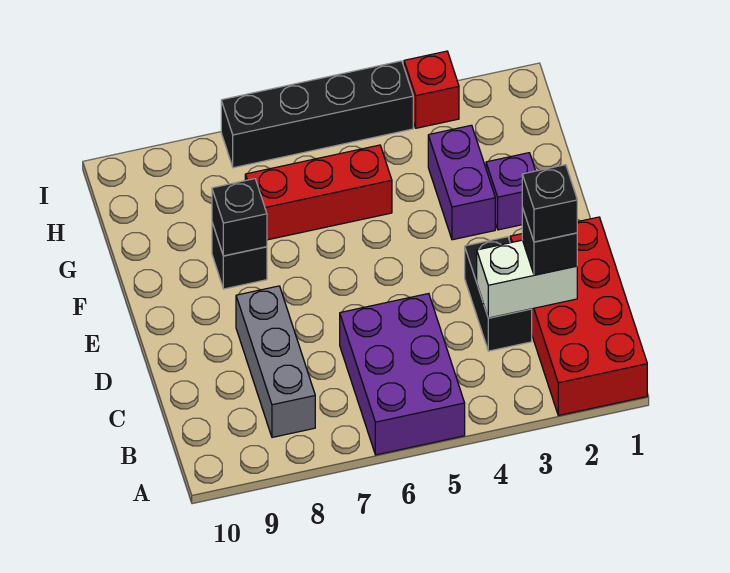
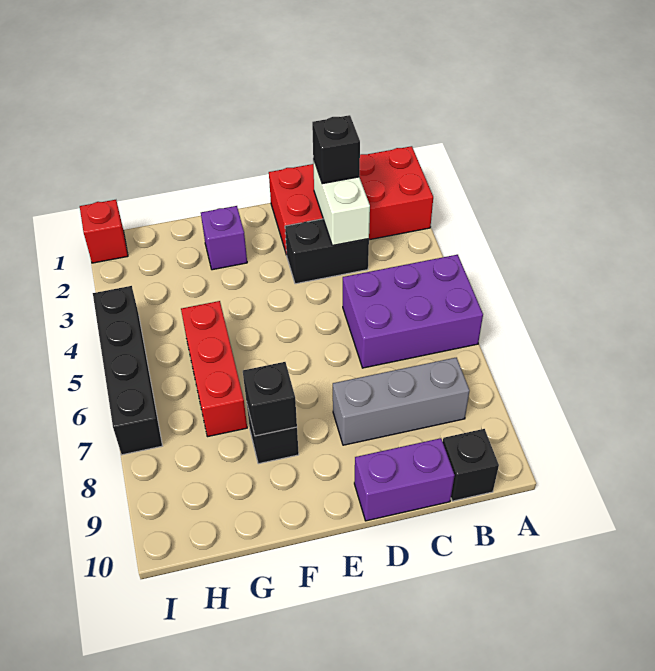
black 1x1 brick [522,165,577,242] -> black 1x1 brick moved to [443,429,499,501]
purple 1x2 brick [428,125,495,240] -> purple 1x2 brick moved to [354,438,455,521]
red 1x1 brick [404,51,459,128] -> red 1x1 brick moved to [80,200,128,263]

